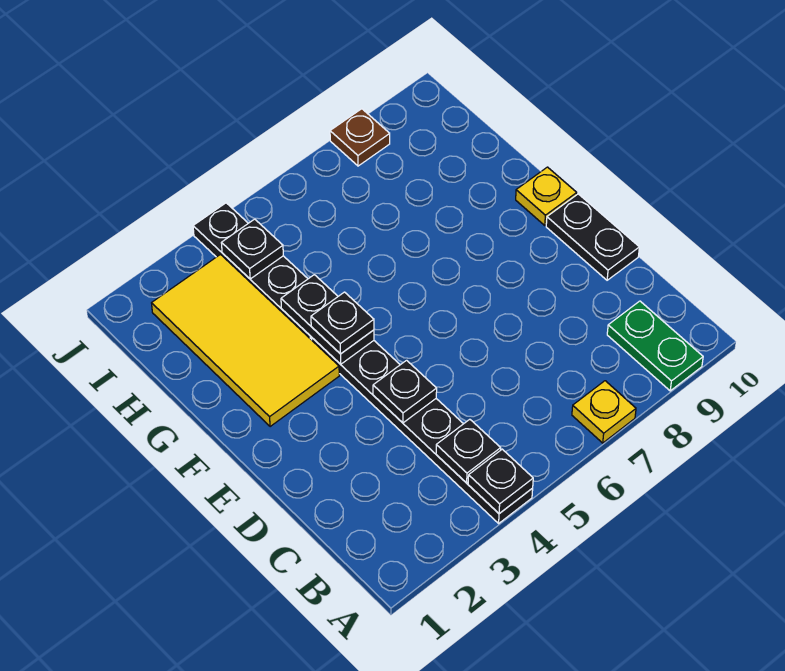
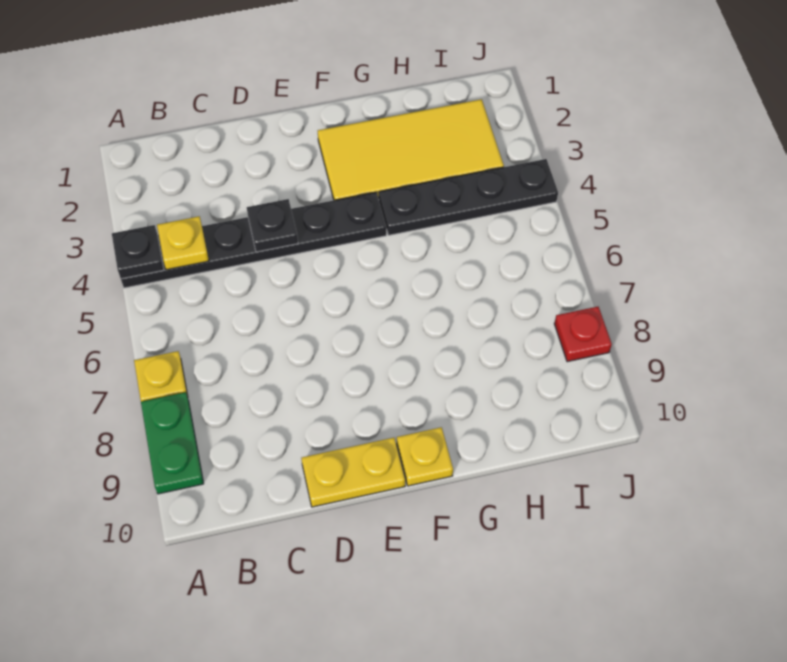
green 1x2 plate [607,301,703,391] -> green 1x2 plate turned to [141,392,204,494]
black 1x1 plate [436,419,501,483] -> yellow 1x1 plate [157,216,209,270]
black 1x2 plate [546,194,639,280] -> yellow 1x2 plate [301,438,405,507]
black 1x2 plate [281,275,374,364] -> none
black 1x1 plate [311,292,374,354] -> none
black 1x1 plate [222,219,283,279] -> none
brown 1x1 plate [330,109,390,166] -> red 1x1 plate [554,307,612,362]

